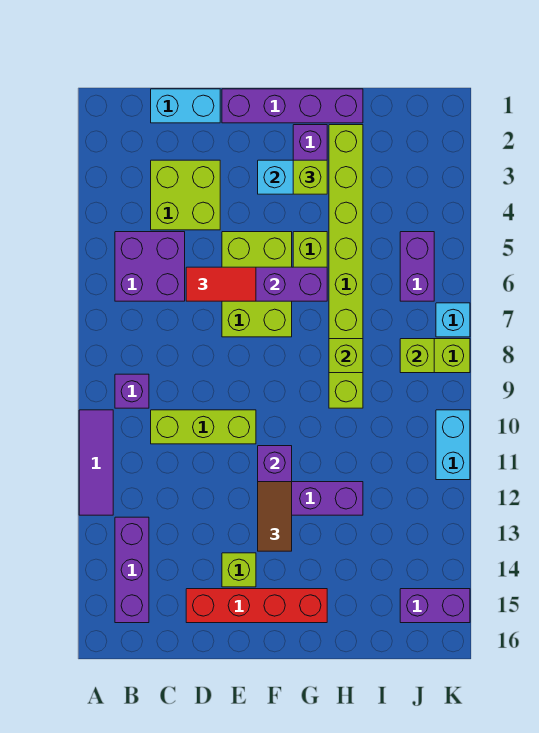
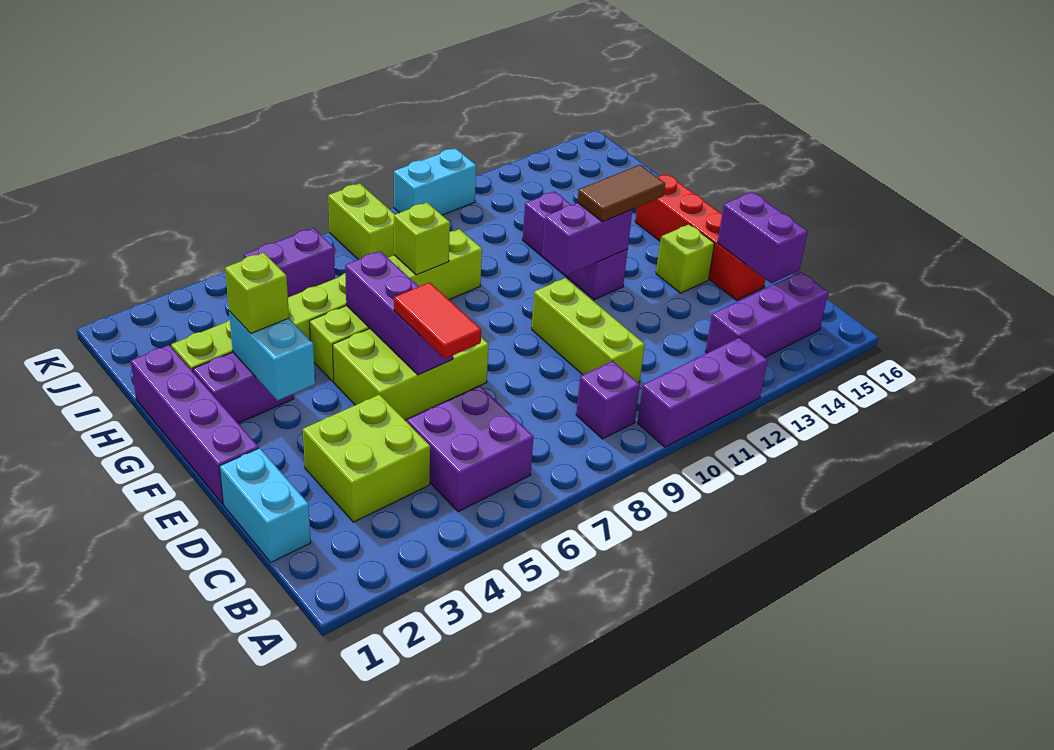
purple 1x3 tile [79,410,113,515] -> purple 1x3 brick [638,338,767,447]
lime 1x1 brick [400,339,434,373] -> none
purple 1x2 brick [400,589,470,623] -> purple 1x2 brick moved to [717,192,808,283]
cyan 1x1 brick [436,303,470,337] -> none

